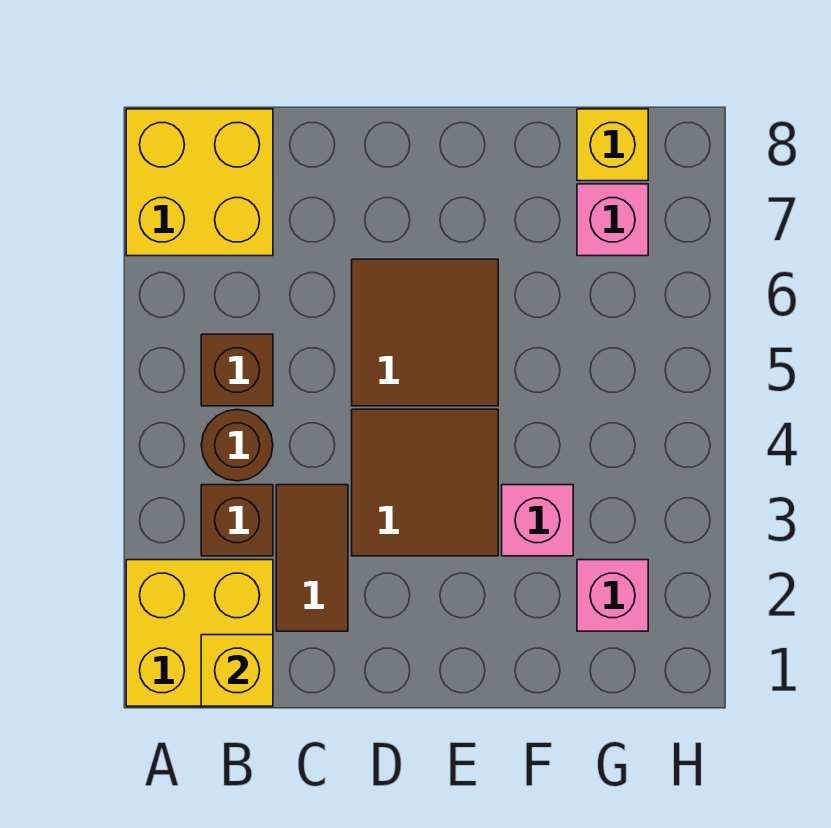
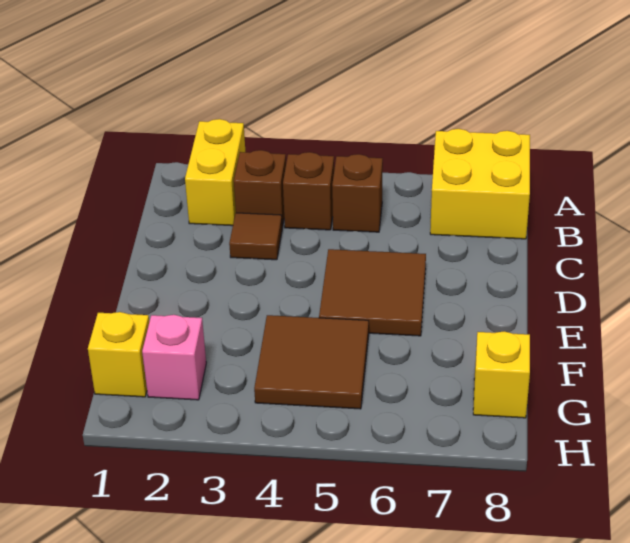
yellow 2x2 brick [126,560,273,706] -> yellow 1x2 brick [185,119,245,226]
yellow 1x1 brick [201,635,273,706] -> yellow 1x1 brick moved to [88,312,149,397]
brown 1x1 round brick [201,410,273,481] -> brown 1x1 brick [283,152,334,230]
brown 1x2 tile [276,485,348,631] -> brown 1x1 tile [229,213,282,260]
brown 2x2 tile [352,409,498,556] -> brown 2x2 tile moved to [254,315,369,409]
pink 1x1 brick [502,485,573,556] -> none
pink 1x1 brick [577,184,648,256] -> none

